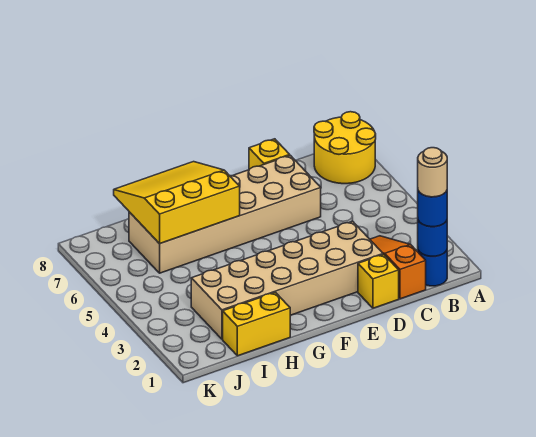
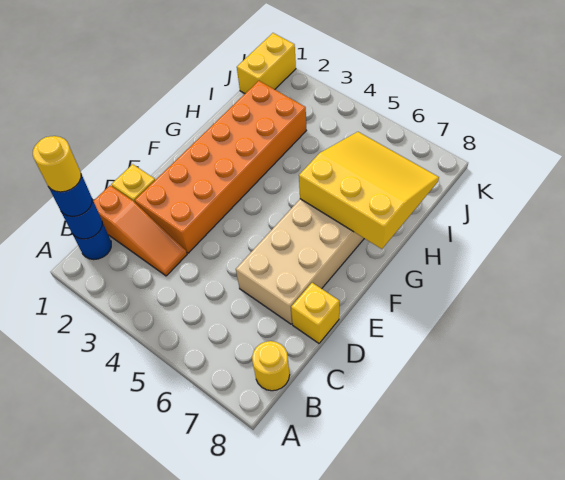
yellow 2x2 round brick [314,112,376,184] -> yellow 1x1 round brick [252,341,290,391]
tan 1x1 round brick [418,148,447,197] -> yellow 1x1 round brick [33,136,81,192]
tan 2x6 brick [191,221,383,339] -> orange 2x6 brick [135,81,306,253]
yellow 3x3 slope [114,162,240,244] -> yellow 3x3 slope turned to [299,132,439,249]
yellow 1x2 brick [223,292,290,356] -> yellow 1x2 brick moved to [237,33,296,93]

